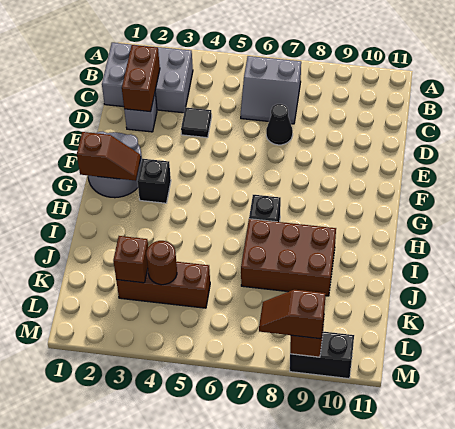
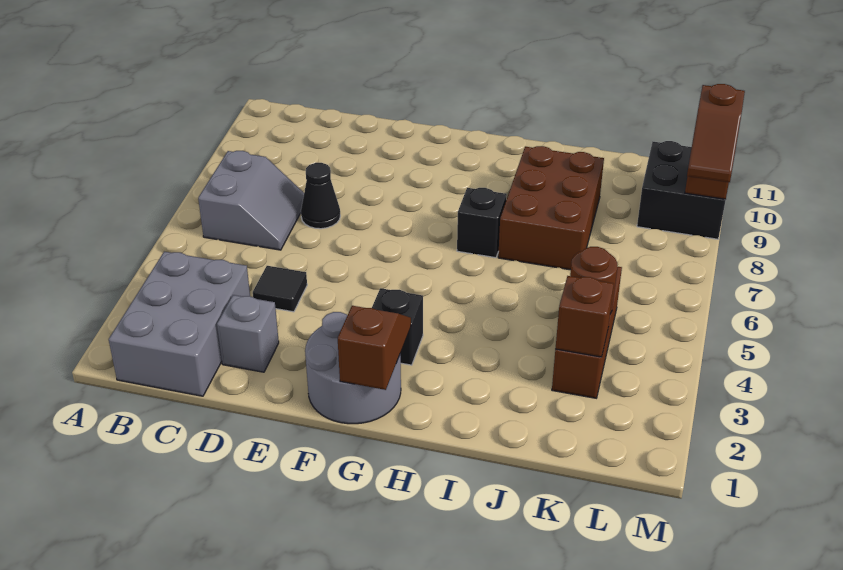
brown 1x2 brick [122,45,160,112] -> none
black 1x2 brick [290,332,354,379] -> black 2x2 brick [637,141,726,239]

